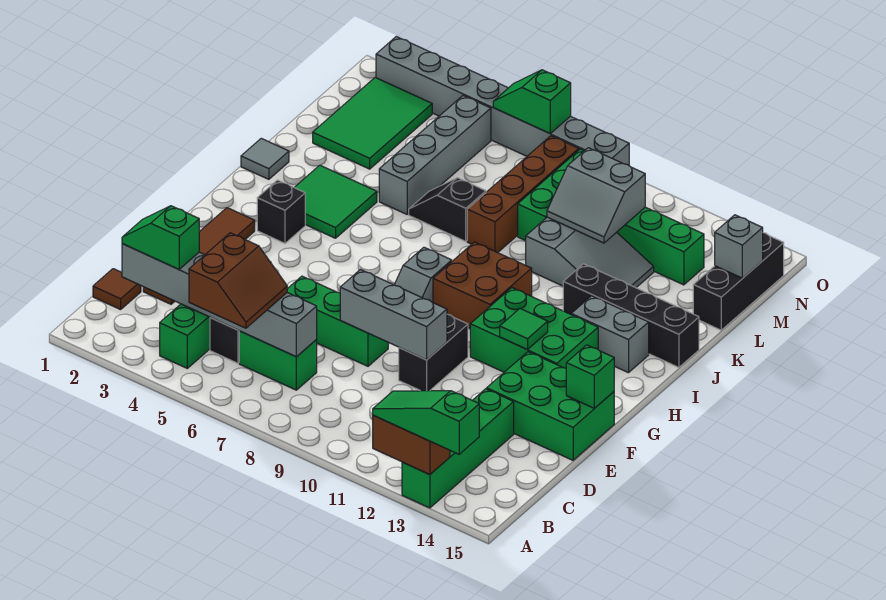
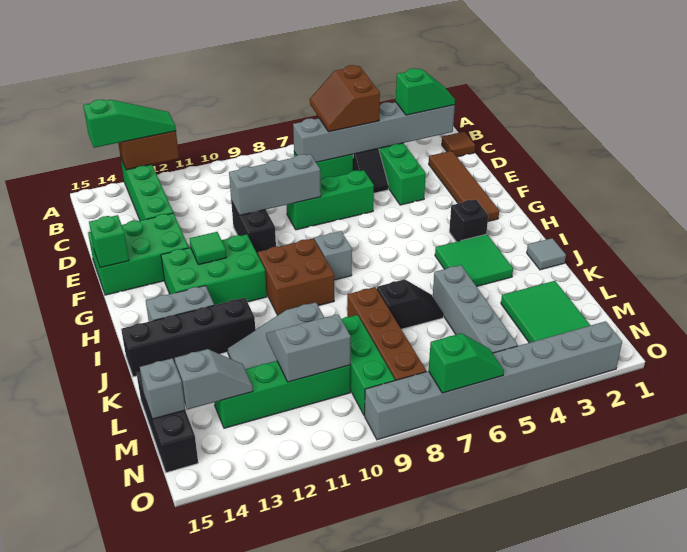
none -> grey 1x2 slope [175,349,253,410]

